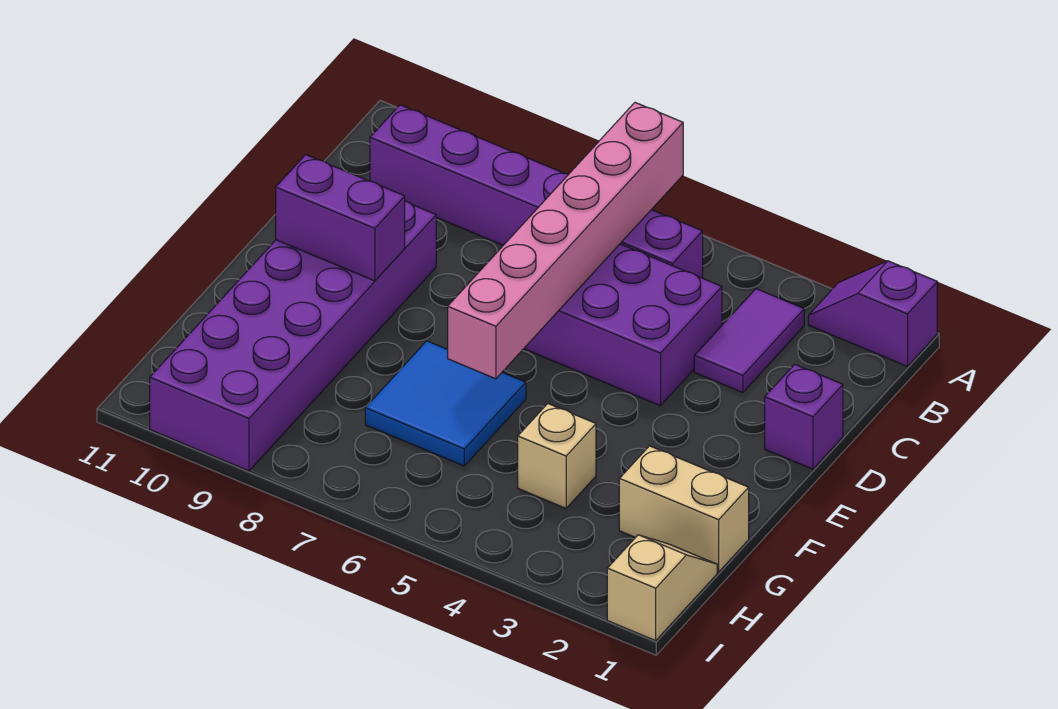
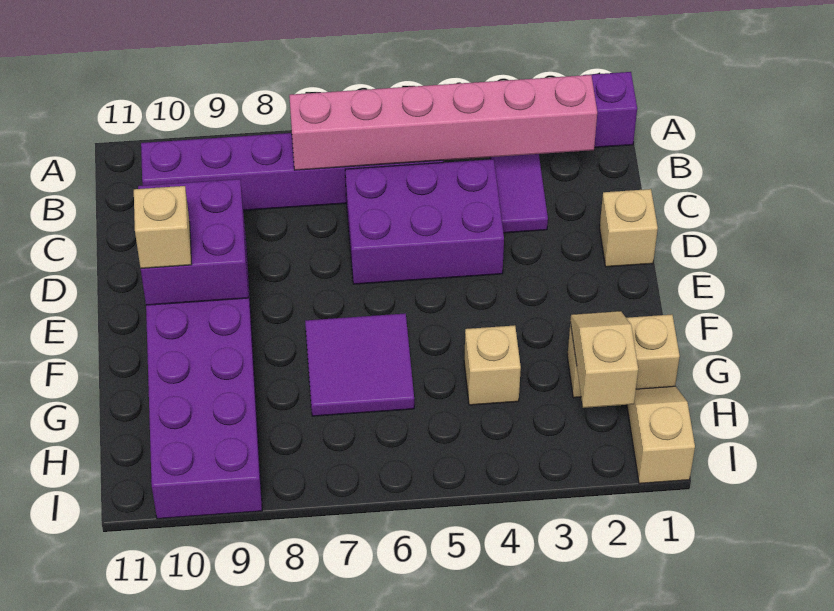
pink 1x6 brick [448,103,683,379] -> pink 1x6 brick turned to [289,75,597,170]
purple 1x1 brick [765,364,843,469] -> tan 1x1 brick [600,189,658,267]
purple 1x2 brick [276,155,405,281] -> purple 2x2 brick [138,179,249,305]
none -> tan 1x1 brick [134,186,192,268]
blue 2x2 tile [365,341,526,466] -> purple 2x2 tile [305,313,414,416]
none -> tan 1x2 slope [570,311,638,408]

